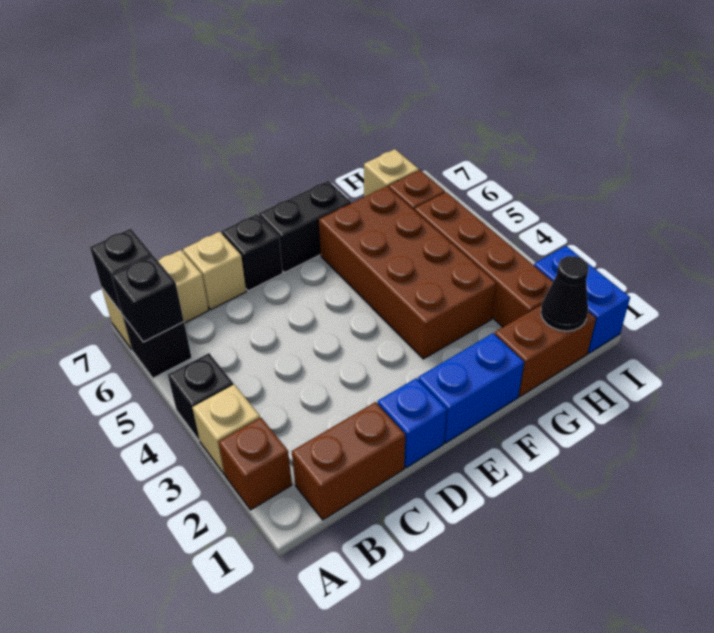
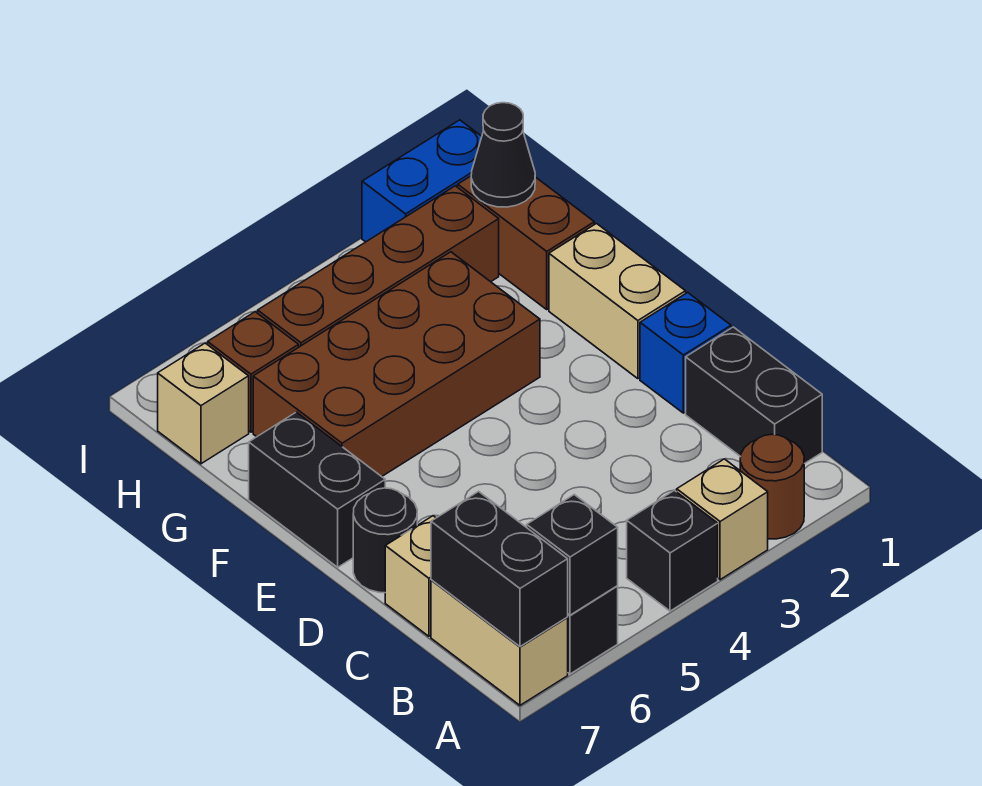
brown 1x1 brick [218,418,292,510] -> brown 1x1 round brick [740,434,804,539]
black 1x1 brick [90,229,152,313] -> black 1x2 brick [431,491,568,647]
brown 1x2 brick [292,402,405,520] -> black 1x2 brick [686,327,822,464]
black 1x1 brick [222,214,283,291] -> black 1x1 round brick [353,488,417,593]
blue 1x2 brick [418,333,524,443] -> tan 1x2 brick [549,224,686,379]

